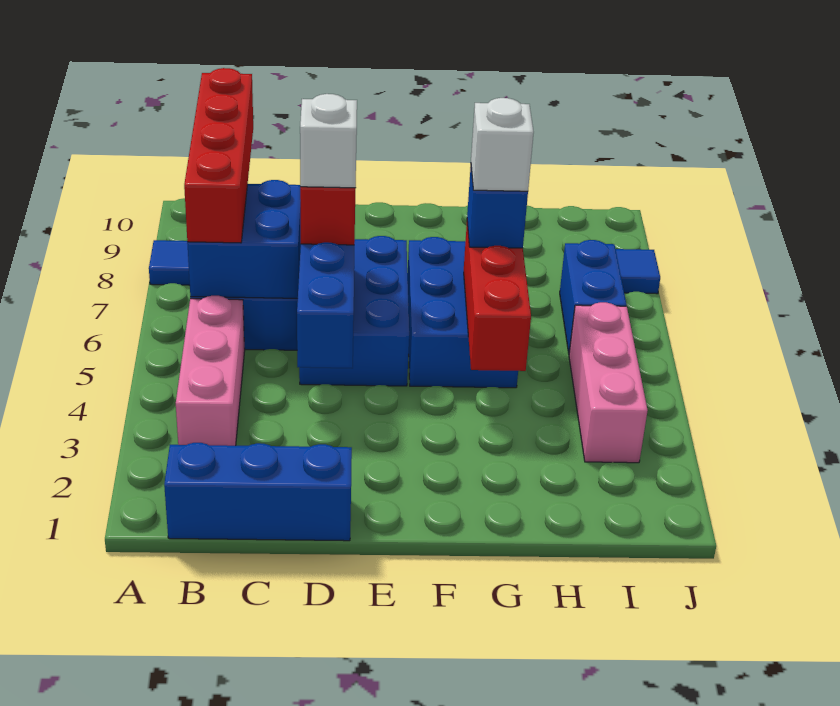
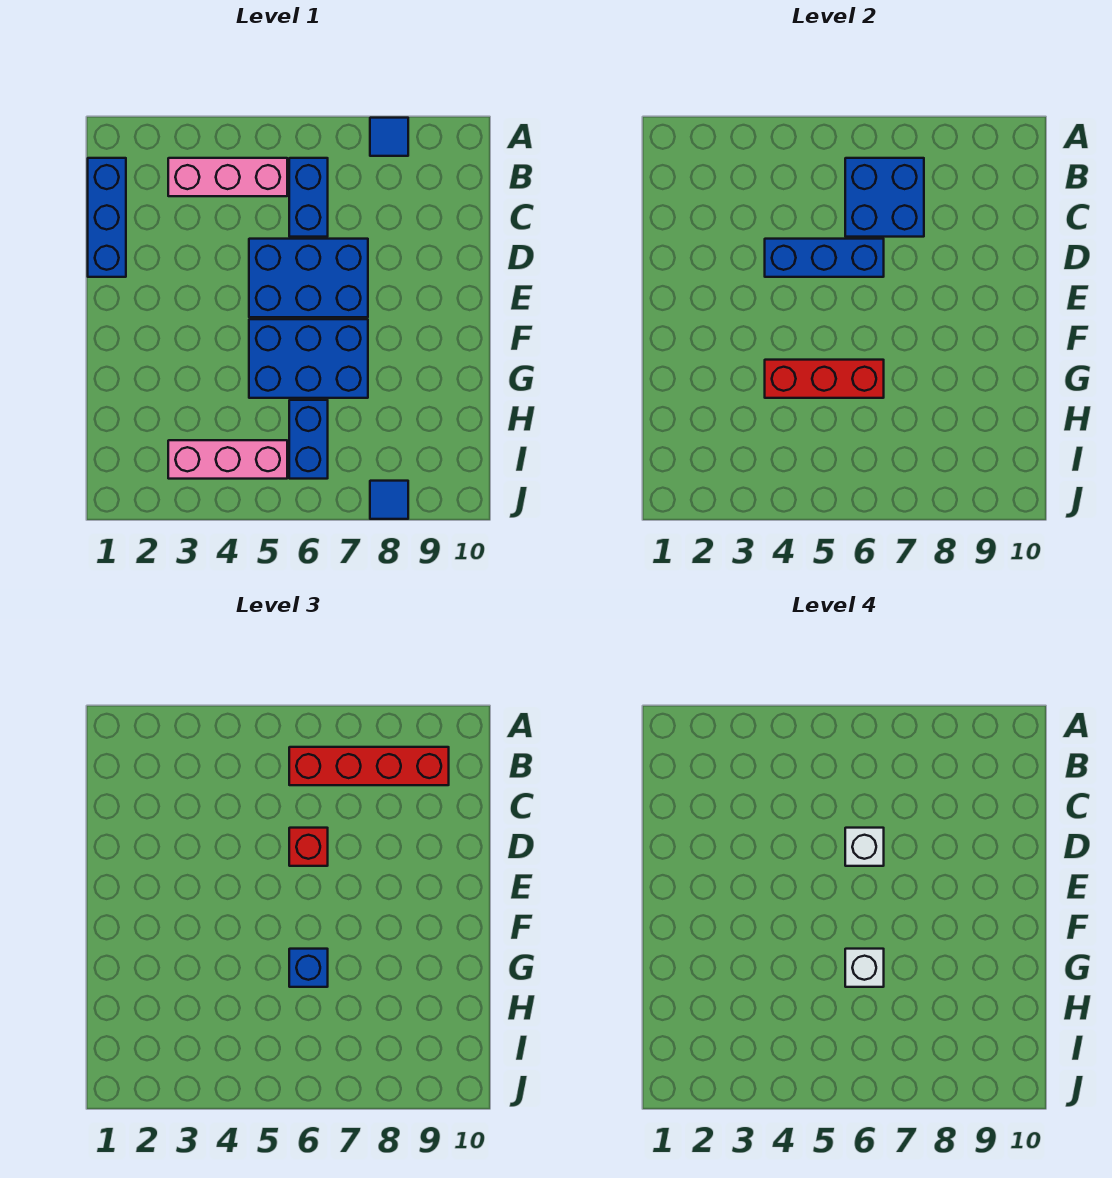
blue 1x2 brick [560,240,626,353] -> blue 1x2 brick turned to [289,400,328,479]

